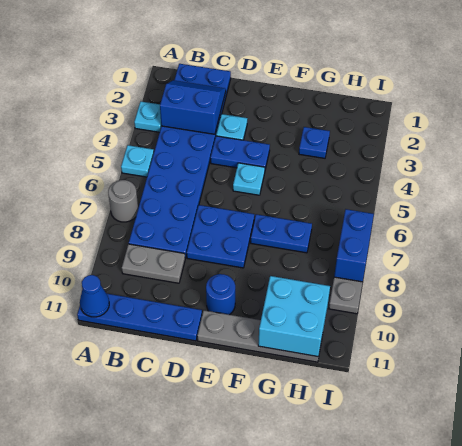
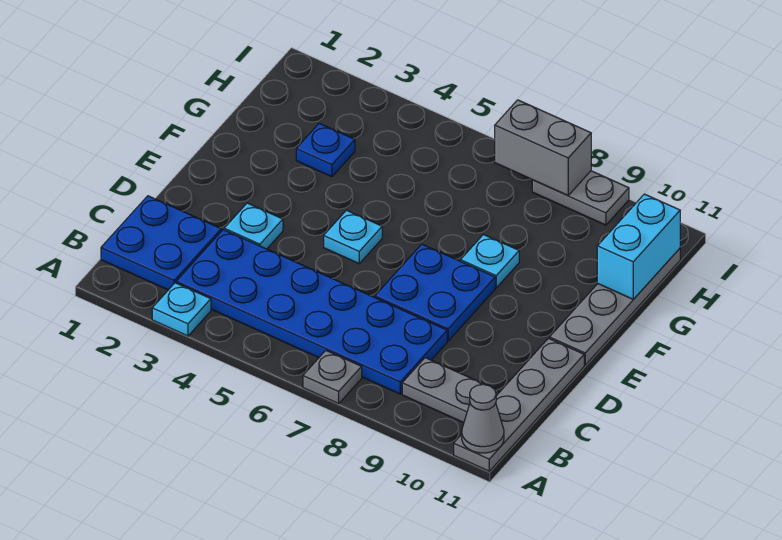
cyan 1x1 plate [121,145,154,177] -> cyan 1x1 plate moved to [461,235,519,288]
grey 1x1 round brick [108,180,138,222] -> grey 1x1 plate [303,351,362,404]
blue 1x4 plate [77,294,202,341] -> grey 1x4 plate [454,338,584,471]
blue 1x1 cone [80,275,109,317] -> grey 1x1 cone [462,384,504,453]
blue 2x2 slope [160,80,226,134] -> none
grey 1x2 plate [122,244,185,283] -> grey 1x2 plate turned to [402,358,499,423]
blue 1x2 plate [211,136,270,169] -> none
blue 1x1 round brick [206,274,235,315] -> none
blue 1x2 plate [251,214,312,253] -> none
cyan 2x2 brick [258,276,330,357] -> cyan 1x2 brick [597,194,680,299]
blue 1x2 brick [334,209,374,282] -> grey 1x2 brick [495,100,591,195]

